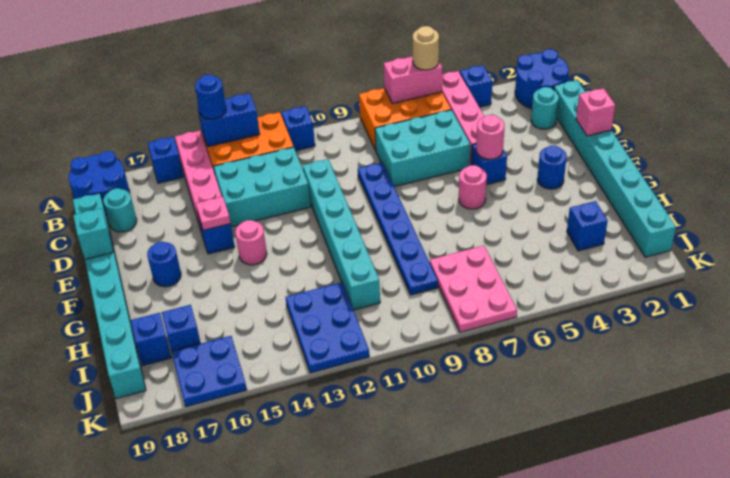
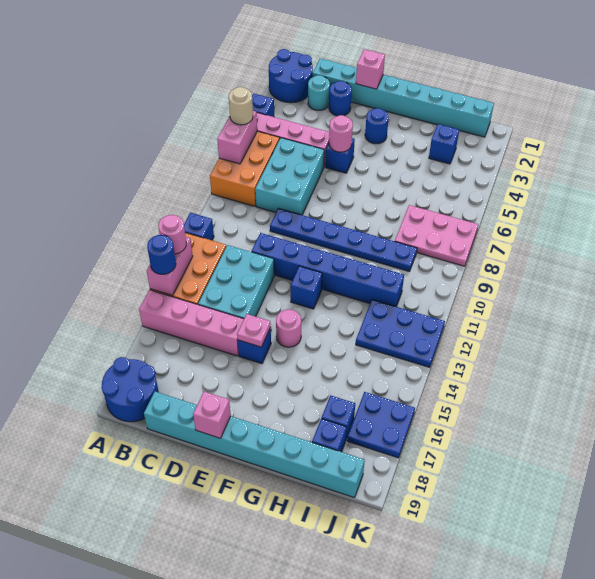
blue 1x2 brick [197,93,260,147] -> pink 1x2 brick [147,237,193,296]
blue 1x1 brick [148,137,183,183] -> blue 1x1 brick moved to [291,266,322,309]
cyan 1x1 round brick [103,188,137,232] -> none
cyan 1x6 brick [303,159,380,310] -> blue 1x6 brick [251,233,404,307]
cyan 1x1 brick [73,208,113,259] -> pink 1x1 brick [193,392,231,438]
pink 1x1 round brick [459,165,487,209] -> pink 1x1 round brick moved to [158,215,186,254]
blue 1x1 round brick [147,242,181,287] -> blue 1x1 round brick moved to [329,81,352,116]

